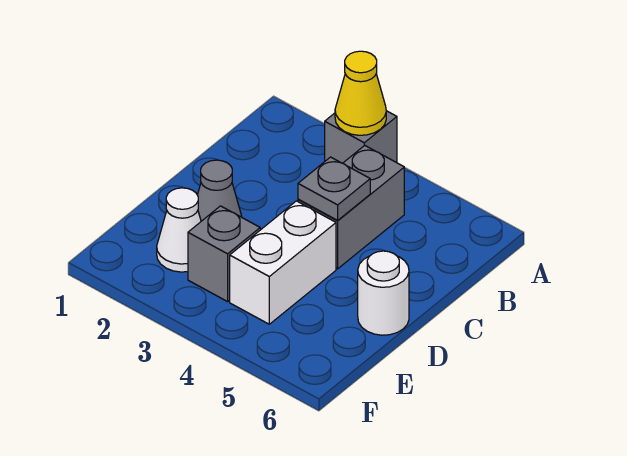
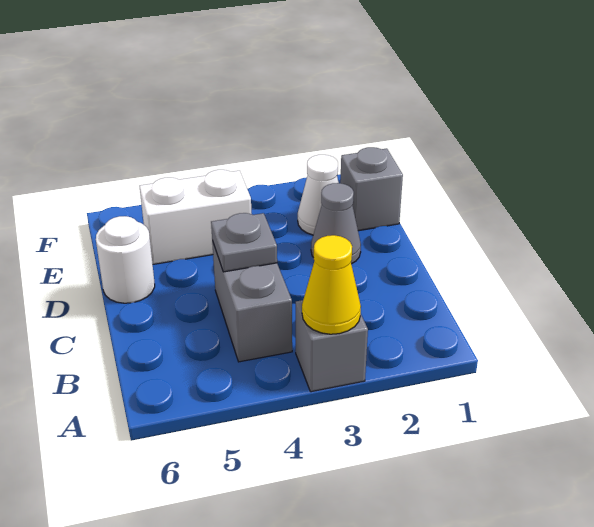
white 1x2 brick [230,201,336,324] -> white 1x2 brick turned to [140,170,251,264]
grey 1x1 brick [188,206,260,302] -> grey 1x1 brick moved to [340,147,403,231]

